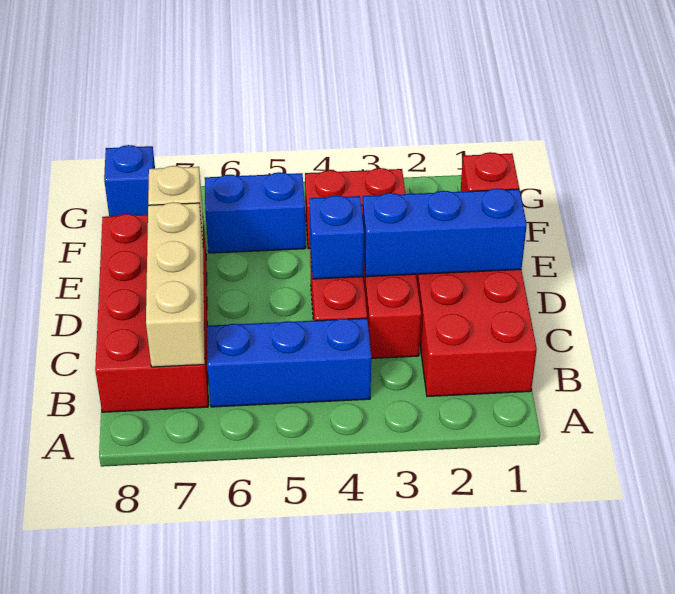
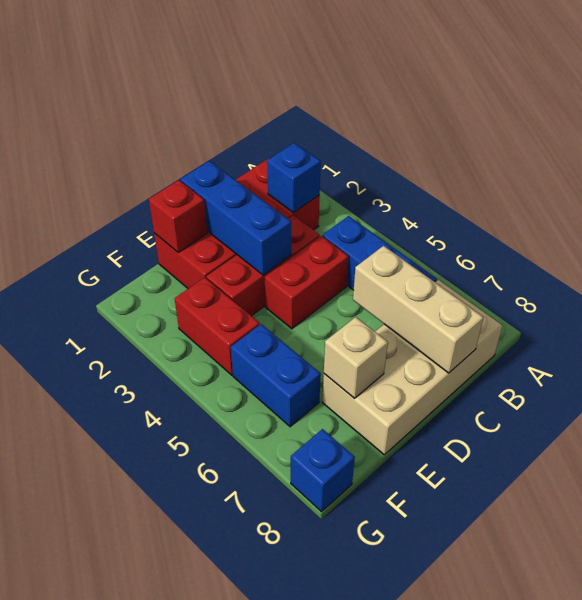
red 2x4 brick [95,214,208,412] -> tan 2x4 brick [322,280,503,455]
tan 1x3 brick [146,202,205,367] -> tan 1x3 brick turned to [353,246,483,373]
blue 1x1 brick [309,195,364,279] -> blue 1x1 brick moved to [267,143,321,213]

